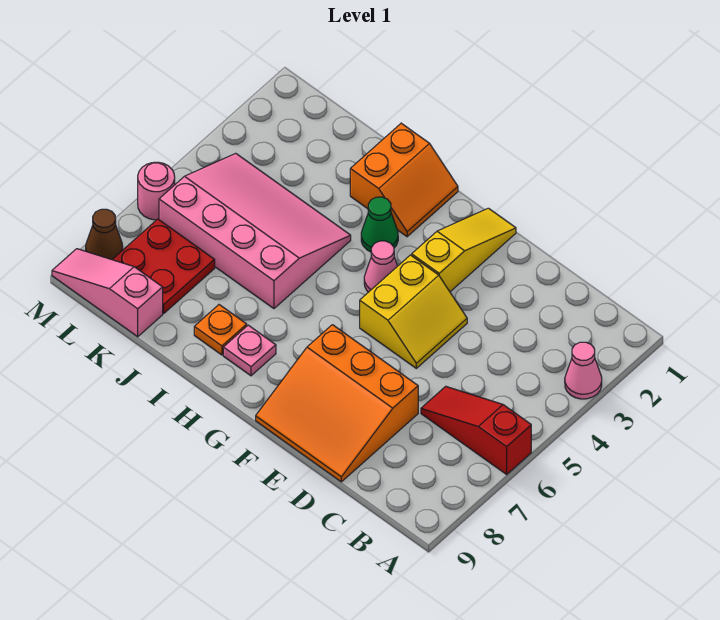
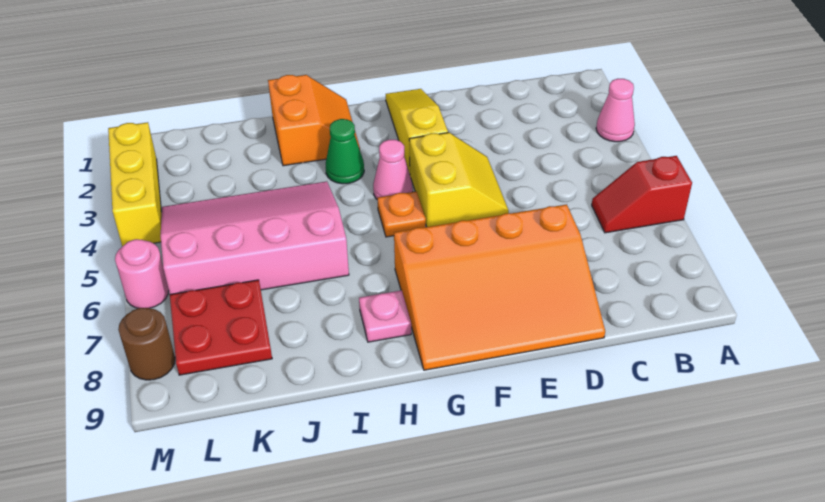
red 1x3 slope [421,386,531,474] -> red 1x2 slope [592,156,692,233]
orange 3x3 slope [256,325,418,482] -> orange 3x4 slope [394,204,605,370]
orange 1x1 plate [194,305,247,355] -> orange 1x1 plate moved to [377,191,426,237]
pink 1x3 slope [52,249,163,337] -> none
none -> yellow 1x3 brick [108,122,162,246]
brown 1x1 cone [86,209,123,259] -> brown 1x1 round brick [118,308,175,380]

